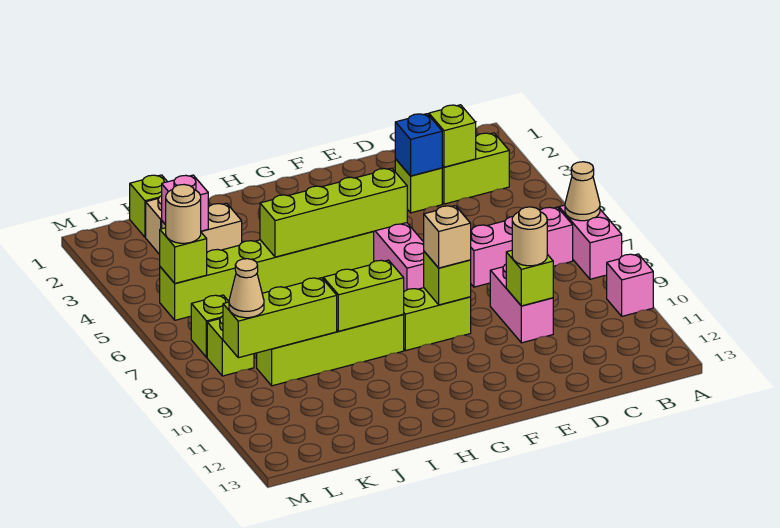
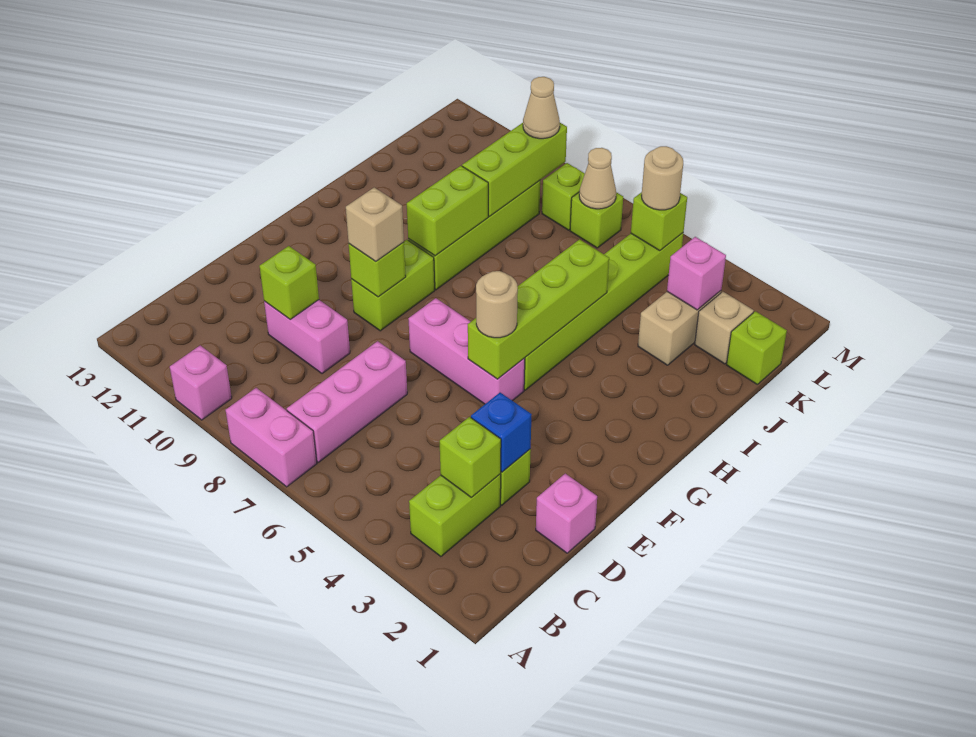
tan 1x1 cone [565,162,600,221] -> tan 1x1 cone moved to [579,148,616,209]
none -> pink 1x1 brick [536,474,597,553]
tan 1x1 round brick [512,207,547,266] -> tan 1x1 round brick moved to [476,271,518,338]

